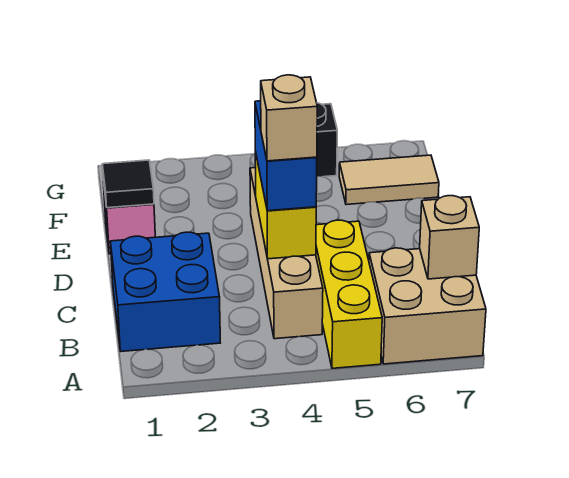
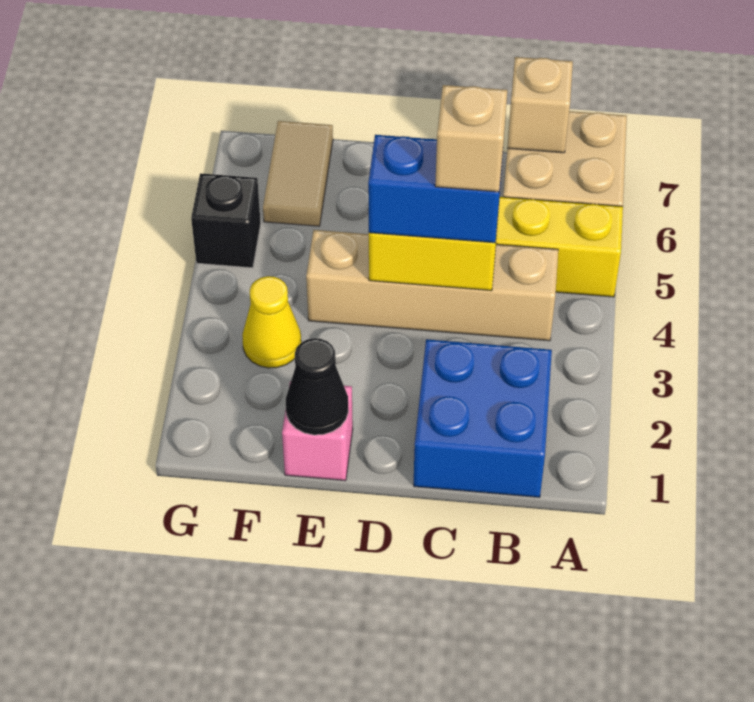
black 1x1 tile [102,160,154,208] -> black 1x1 cone [286,338,348,435]
none -> yellow 1x1 cone [242,276,301,368]

